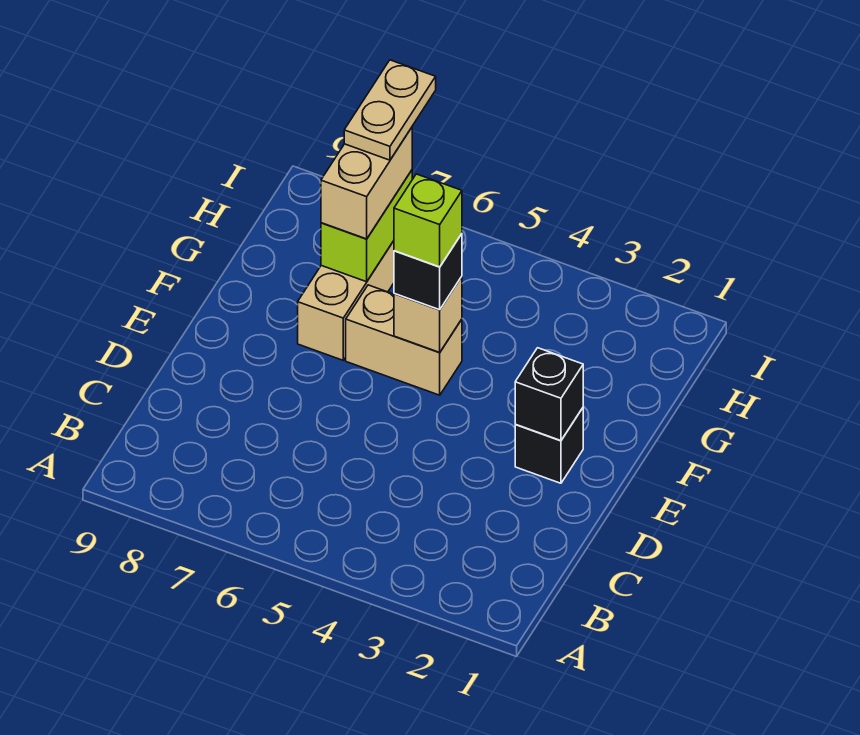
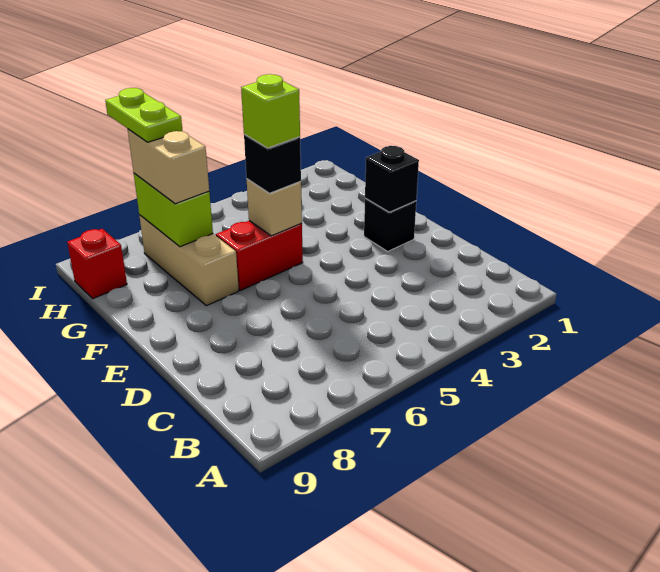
tan 1x2 brick [346,285,462,395] -> red 1x2 brick [216,221,303,290]
tan 1x2 plate [344,60,436,160] -> lime 1x2 plate [105,88,183,142]
none -> red 1x1 brick [67,229,127,298]

